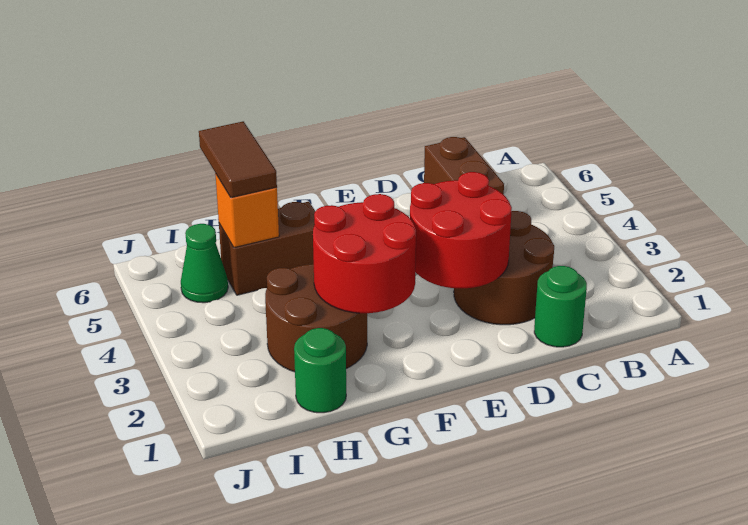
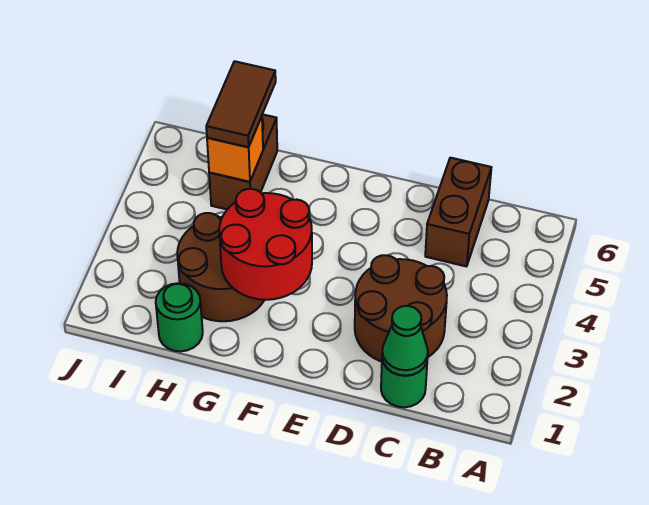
red 2x2 round brick [410,172,512,288] -> none
brown 1x2 brick [219,202,315,295] -> brown 1x2 brick turned to [209,114,277,209]
green 1x1 cone [181,224,228,303] -> green 1x1 cone moved to [382,306,428,376]

